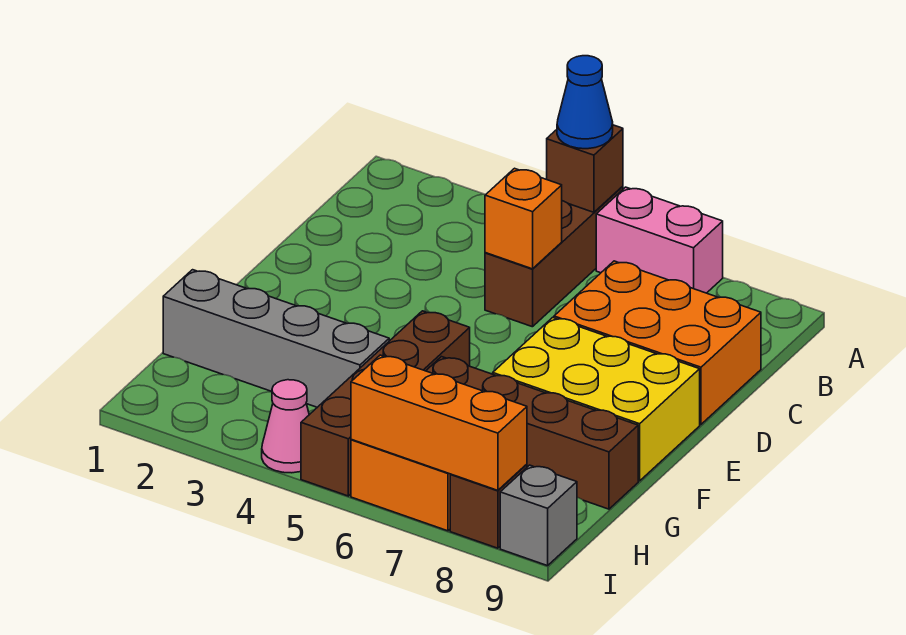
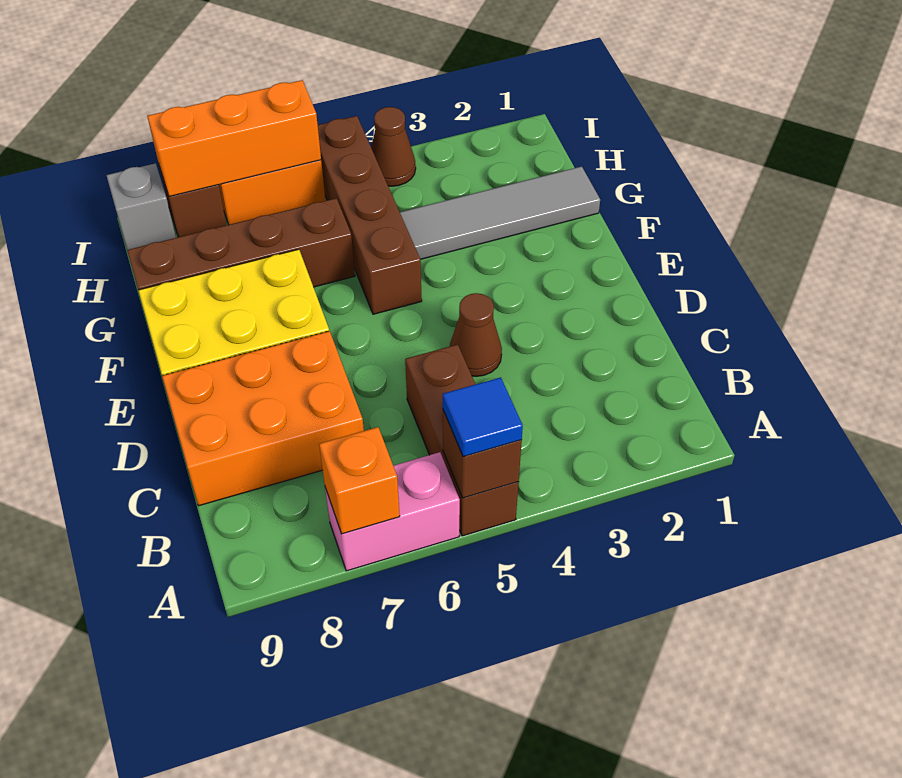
blue 1x1 cone [557,56,613,149] -> blue 1x1 tile [443,377,523,457]
orange 1x1 brick [485,168,562,269] -> orange 1x1 brick moved to [319,427,400,534]
none -> brown 1x1 cone [450,293,502,376]
grey 1x4 brick [163,270,389,407] -> grey 1x4 tile [400,166,600,259]
pink 1x1 cone [262,380,309,473] -> brown 1x1 cone [371,107,416,186]

